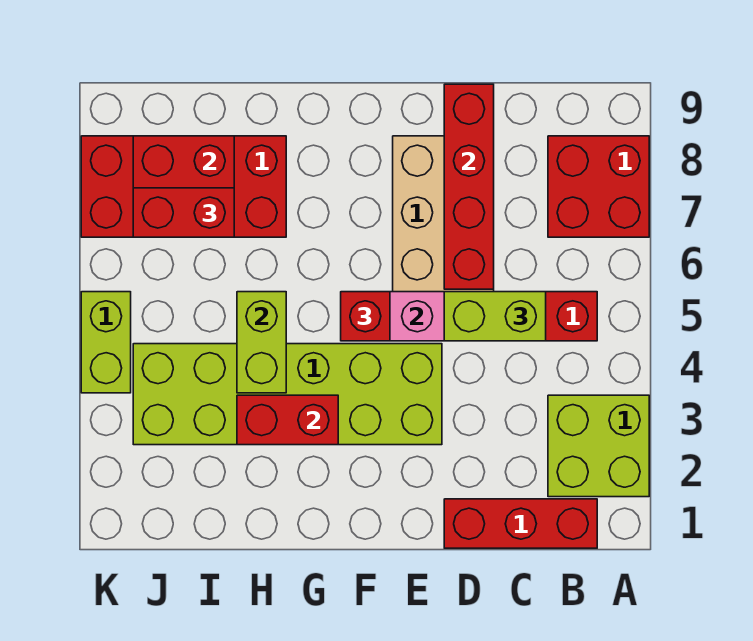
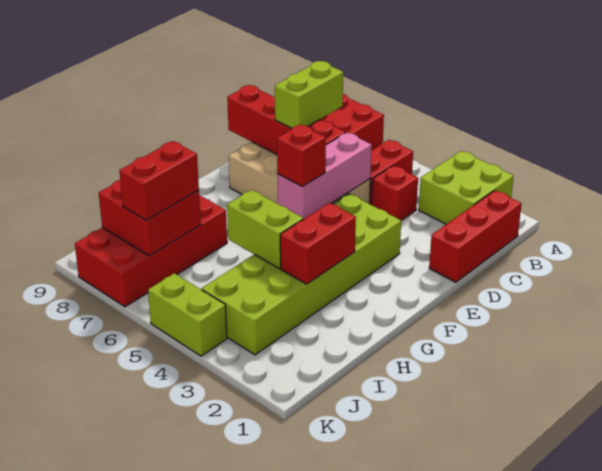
none -> red 1x1 brick [372,165,418,220]
lime 1x2 brick [444,292,546,341] -> lime 1x2 brick moved to [275,61,343,128]

